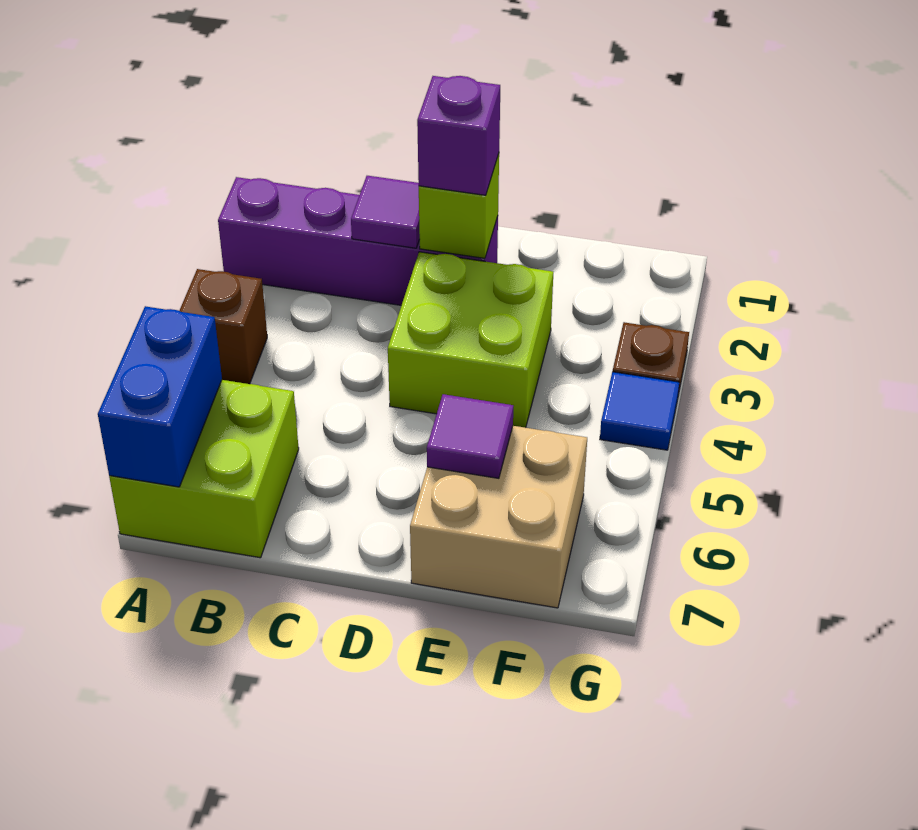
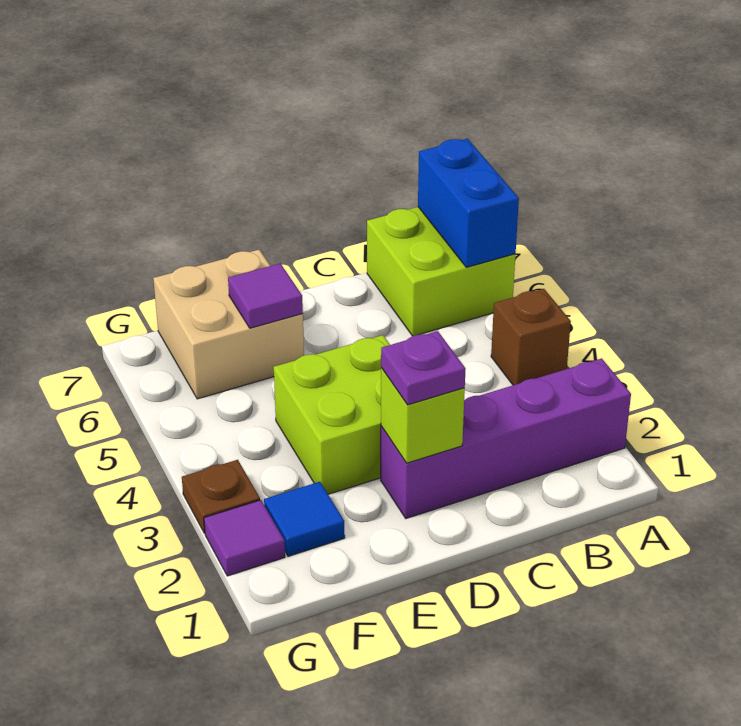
purple 1x1 tile [351,176,420,248] -> purple 1x1 tile moved to [204,500,285,576]
purple 1x1 brick [417,76,500,195] -> purple 1x1 plate [381,331,466,405]
blue 1x1 tile [600,372,679,450] -> blue 1x1 tile moved to [264,482,345,556]

